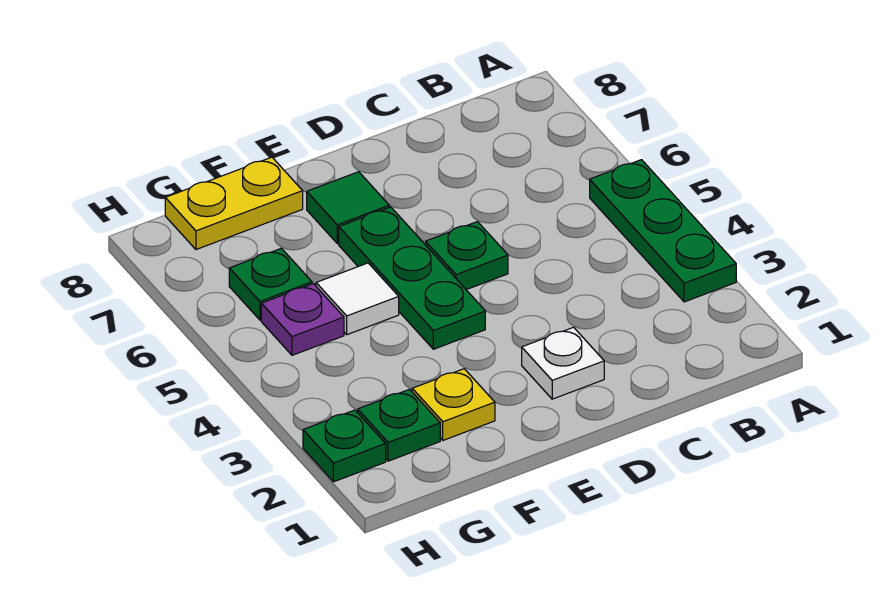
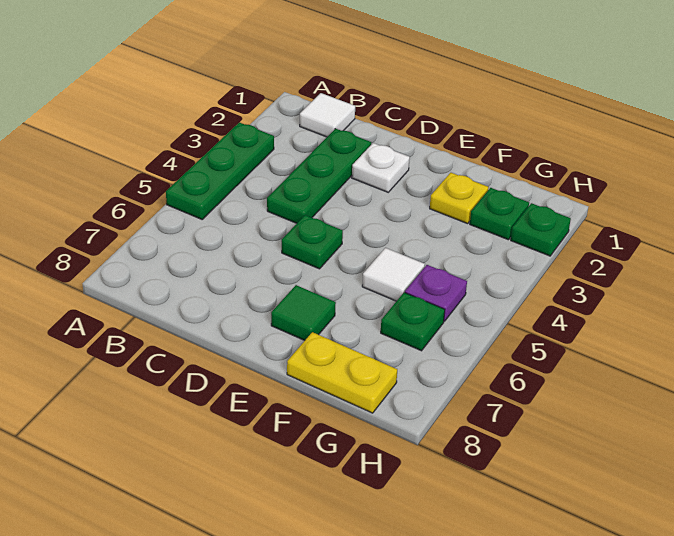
none -> white 1x1 tile [300,93,355,137]
green 1x3 plate [339,207,485,349] -> green 1x3 plate moved to [267,129,371,223]

